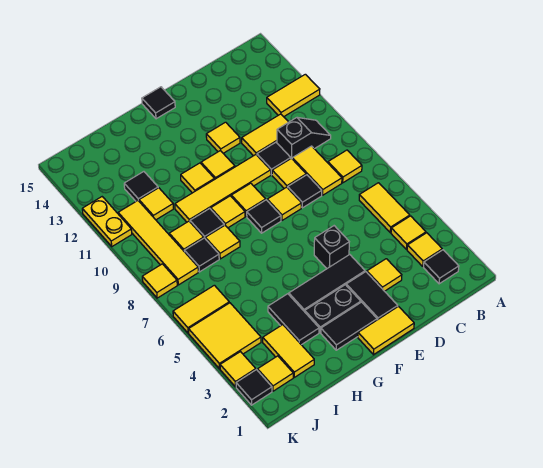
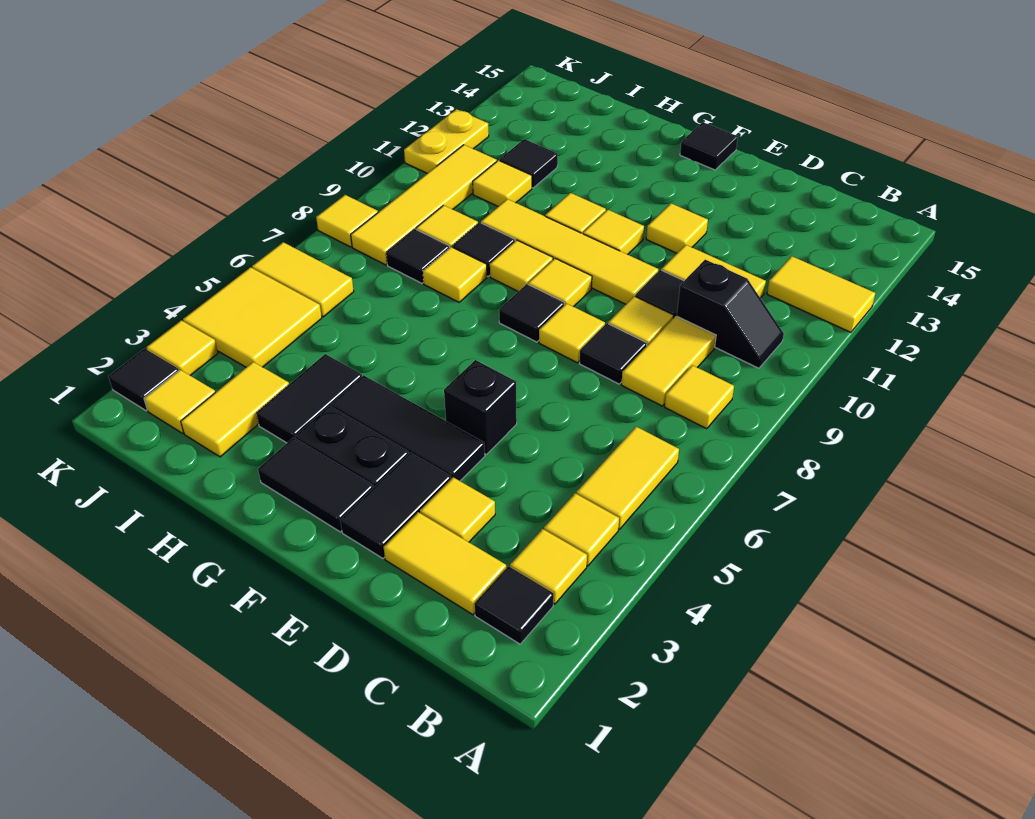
yellow 1x2 tile [358,306,414,355] -> yellow 1x2 tile moved to [384,512,506,615]

